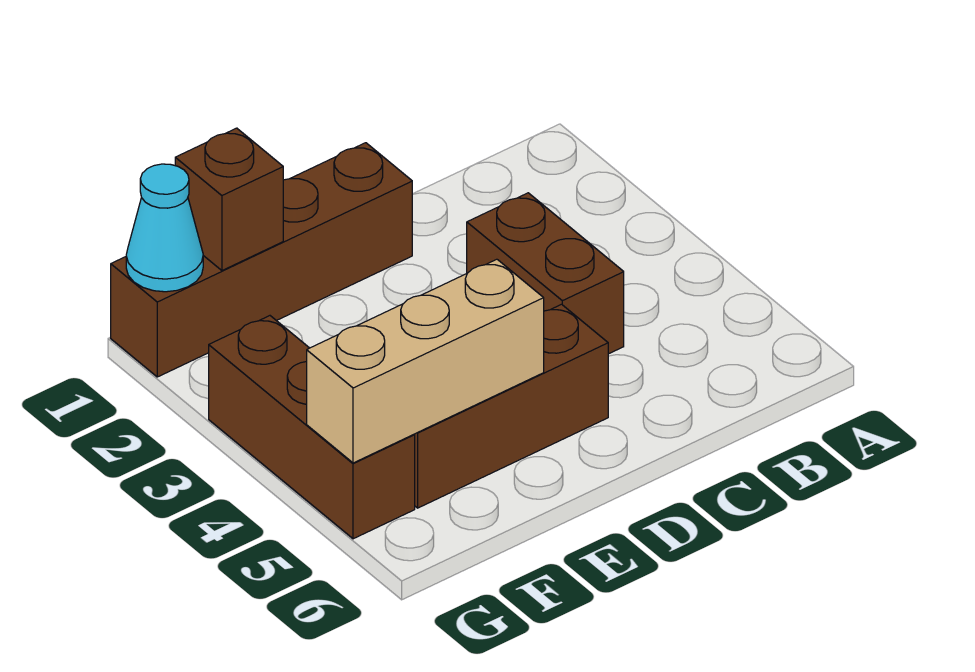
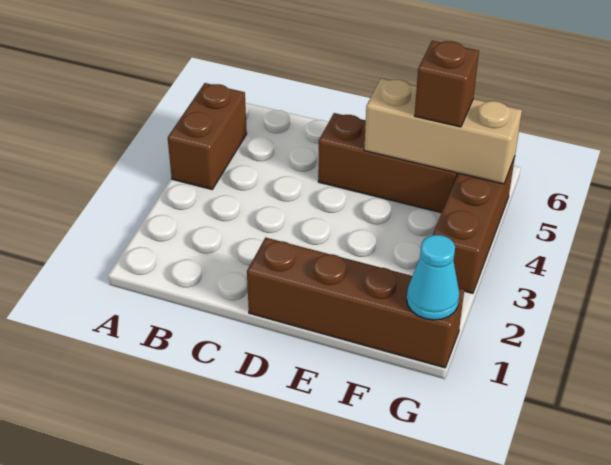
brown 1x2 brick [467,193,624,354] -> brown 1x2 brick moved to [168,83,247,189]
brown 1x1 brick [175,128,283,270] -> brown 1x1 brick moved to [414,41,479,127]

